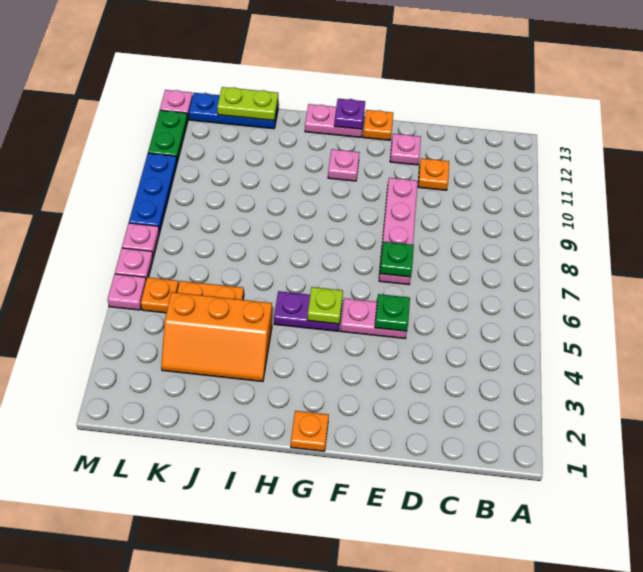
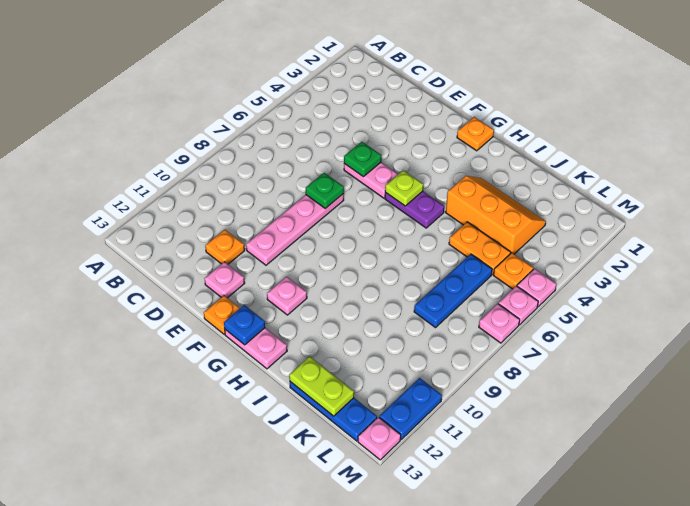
purple 1x1 plate [334,99,365,129] -> blue 1x1 plate [224,305,265,345]
blue 1x3 plate [129,153,177,232] -> blue 1x3 plate moved to [414,254,492,328]
green 1x2 plate [148,110,188,162] -> blue 1x2 plate [379,378,442,439]

